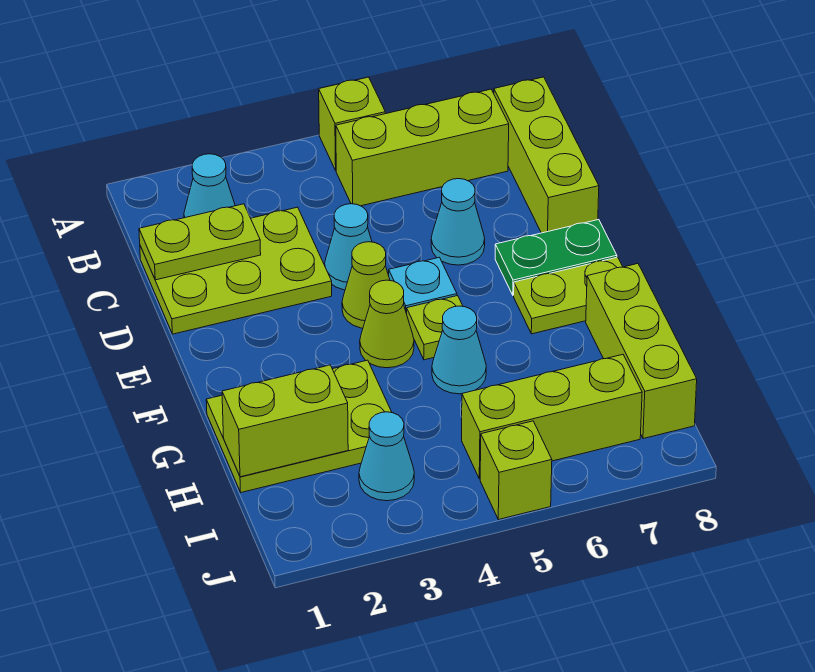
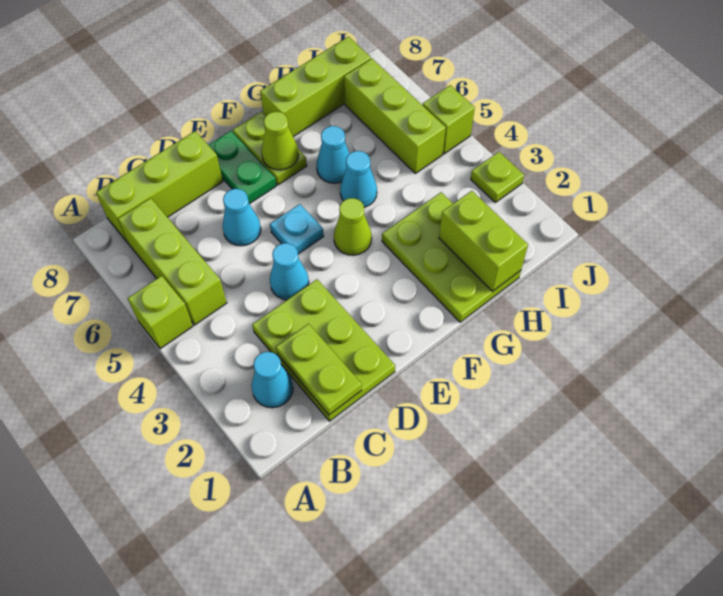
lime 1x1 cone [342,242,390,328] -> lime 1x1 cone moved to [261,112,299,170]
lime 1x1 plate [407,296,463,360] -> lime 1x1 plate moved to [471,152,524,202]
cyan 1x1 cone [359,412,414,501] -> cyan 1x1 cone moved to [316,126,350,183]

